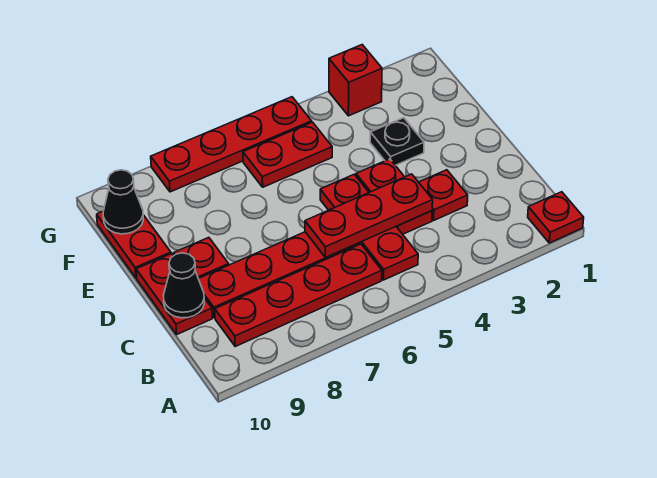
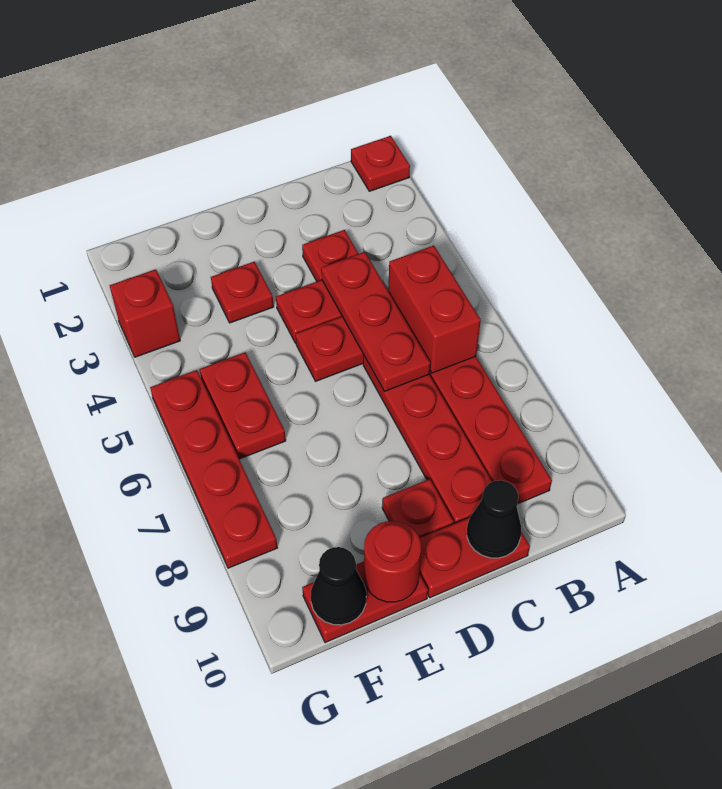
none -> red 1x2 brick [388,245,481,373]
black 1x1 plate [370,118,424,165] -> red 1x1 plate [211,262,274,323]
none -> red 1x1 round brick [364,521,421,602]

